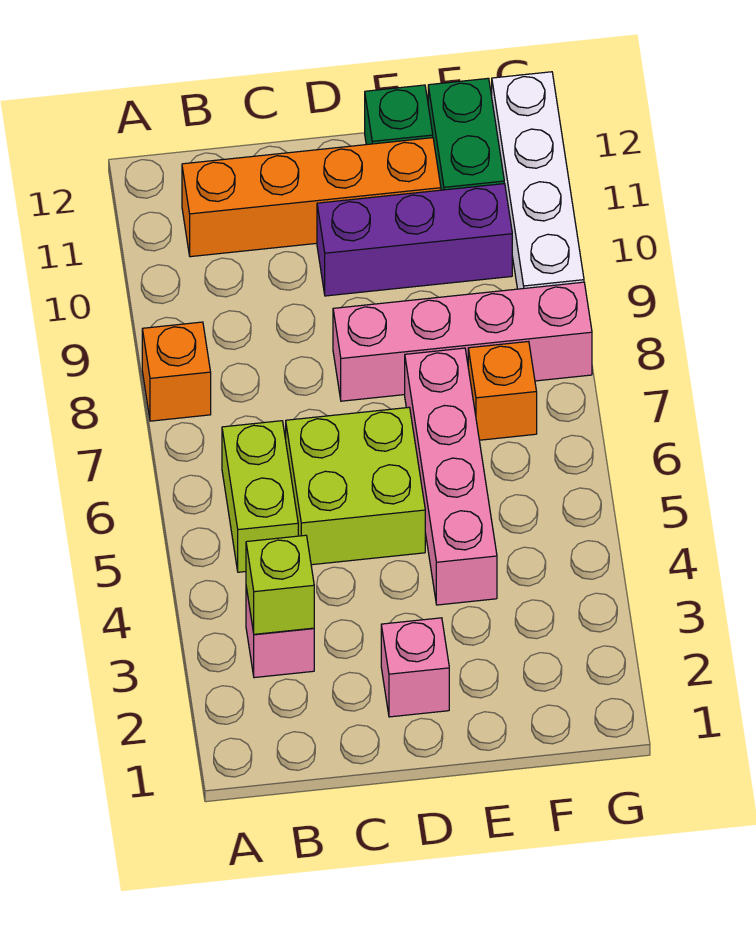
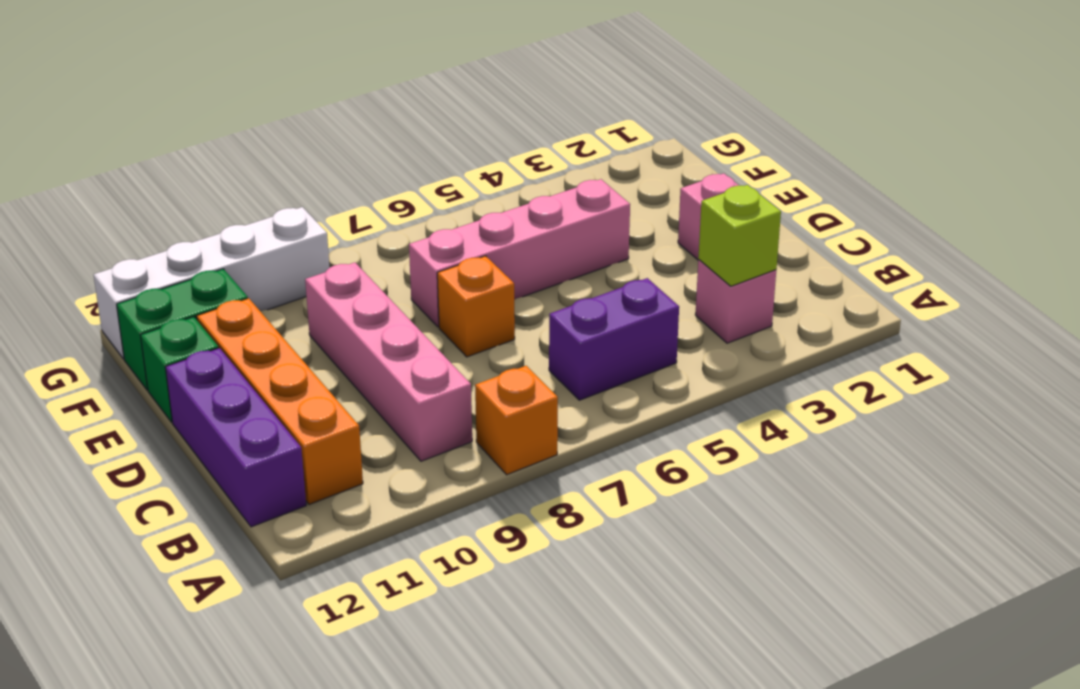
lime 1x2 brick [222,421,298,572] -> purple 1x2 brick [549,278,679,400]
lime 2x2 brick [286,407,425,565] -> none
pink 1x4 brick [333,282,592,401] -> pink 1x4 brick moved to [305,262,472,461]
purple 1x3 brick [317,184,512,296] -> purple 1x3 brick moved to [165,348,306,527]
orange 1x1 brick [468,341,537,440] -> orange 1x1 brick moved to [437,256,515,357]

